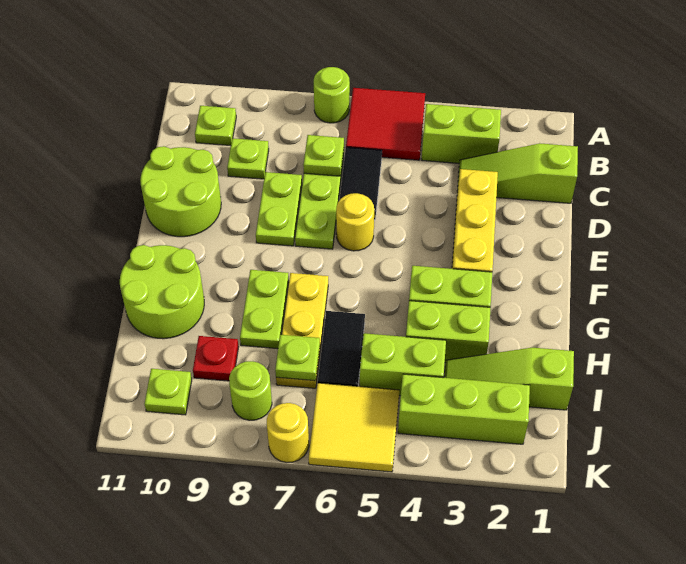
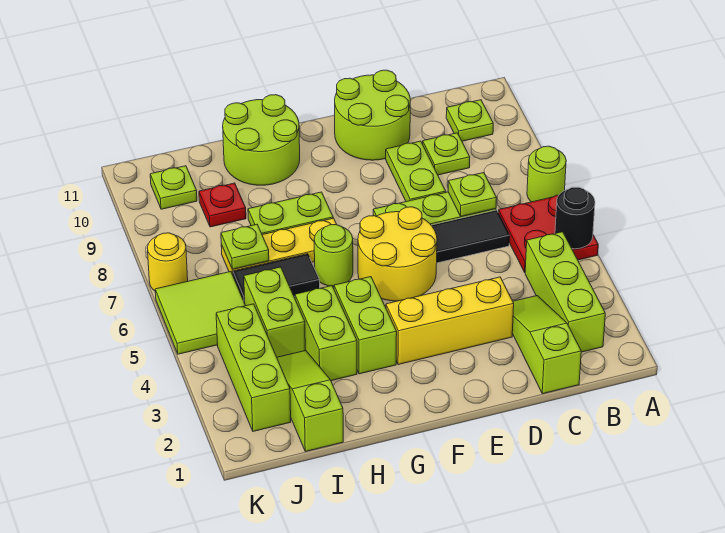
red 2x2 tile [346,88,425,160] -> red 2x2 plate [498,195,598,272]
none -> black 1x1 round brick [555,187,595,249]
lime 1x2 brick [422,104,501,163] -> lime 1x3 brick [525,232,605,352]
lime 1x2 plate [256,172,302,246] -> lime 1x2 plate turned to [386,141,446,202]
yellow 1x1 round brick [336,193,374,251] -> yellow 2x2 round brick [358,207,437,301]
yellow 2x2 tile [309,383,399,472] -> lime 2x2 tile [155,272,245,354]
lime 1x1 round brick [229,361,272,420] -> lime 1x1 round brick moved to [314,225,353,286]

